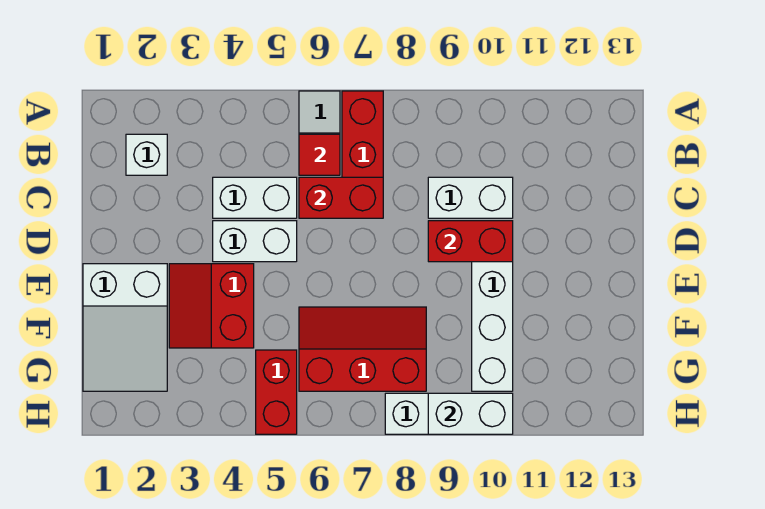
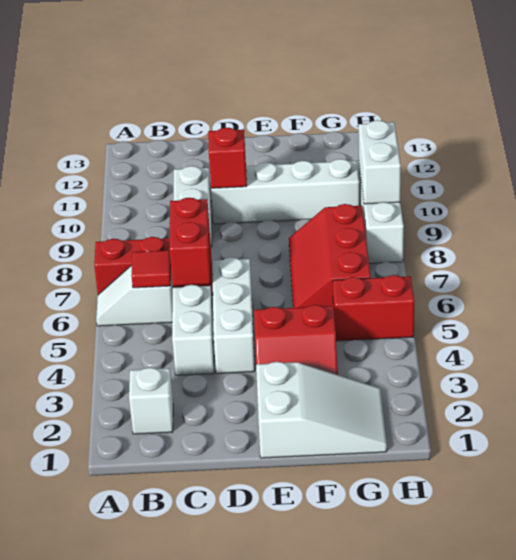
white 1x2 brick [213,221,297,262] -> white 1x3 brick [212,258,255,373]
red 1x2 brick [428,221,513,262] -> red 1x1 brick [208,128,247,188]

